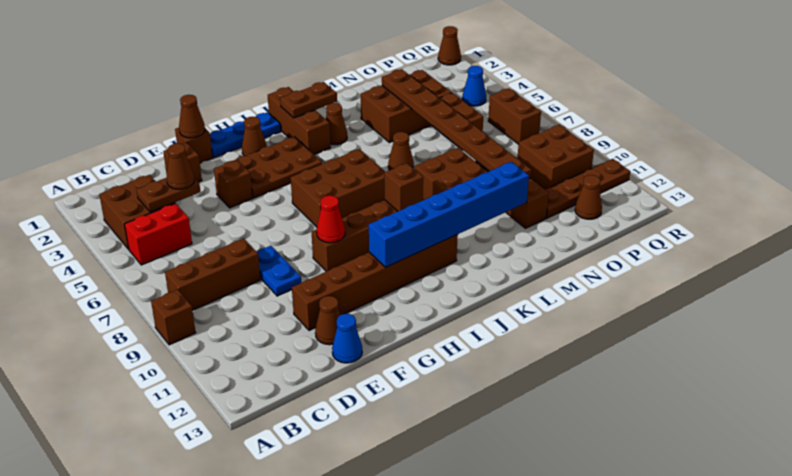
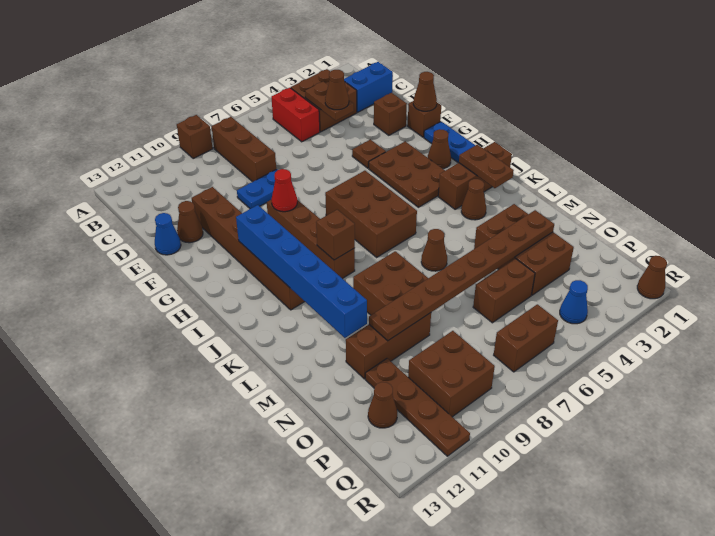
none -> blue 1x2 brick [344,62,393,112]
brown 1x1 brick [214,160,253,208] -> brown 1x1 plate [352,140,386,168]

